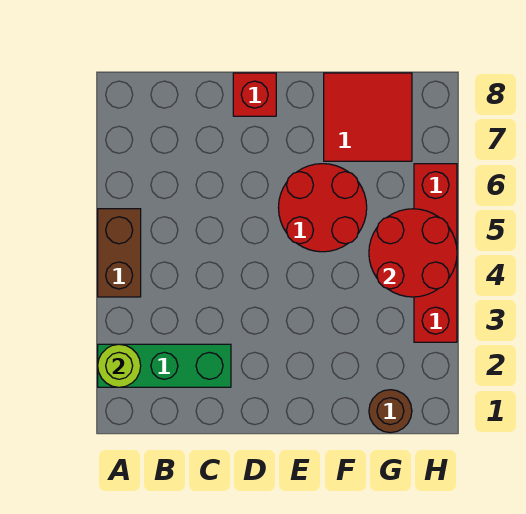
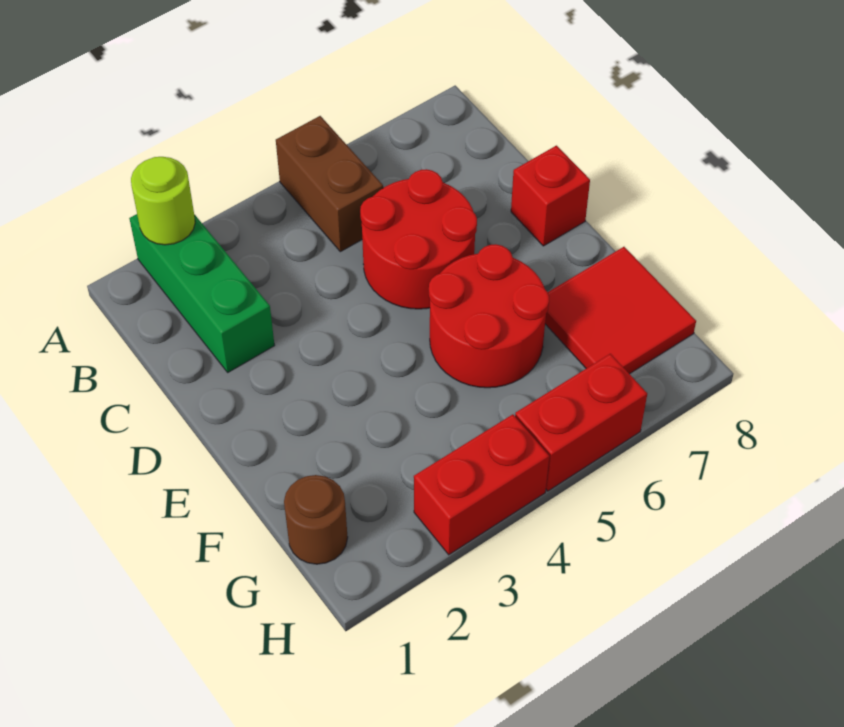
brown 1x2 brick [98,209,141,297] -> brown 1x2 brick turned to [276,116,383,252]
red 2x2 round brick [369,209,457,297] -> red 2x2 round brick moved to [360,169,477,309]

